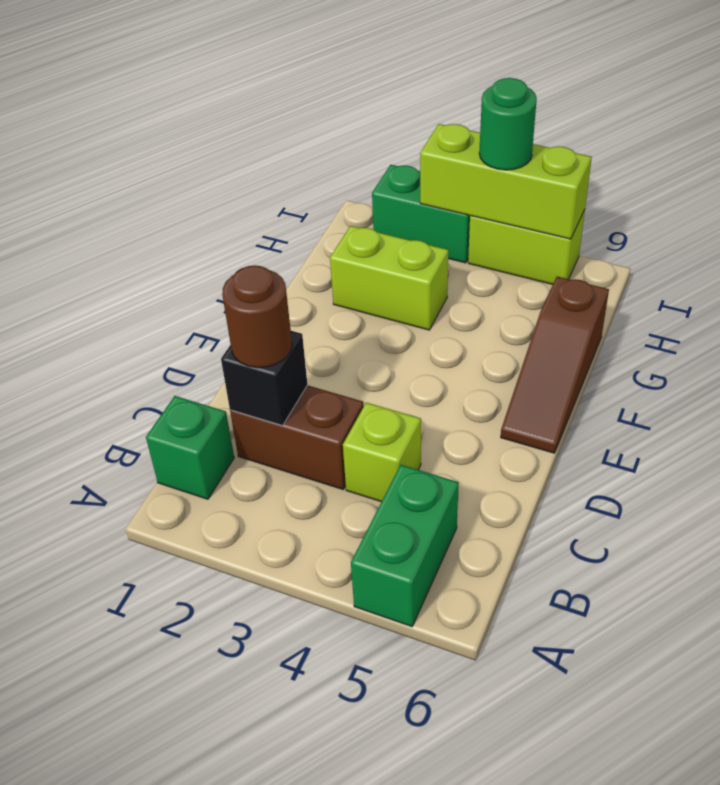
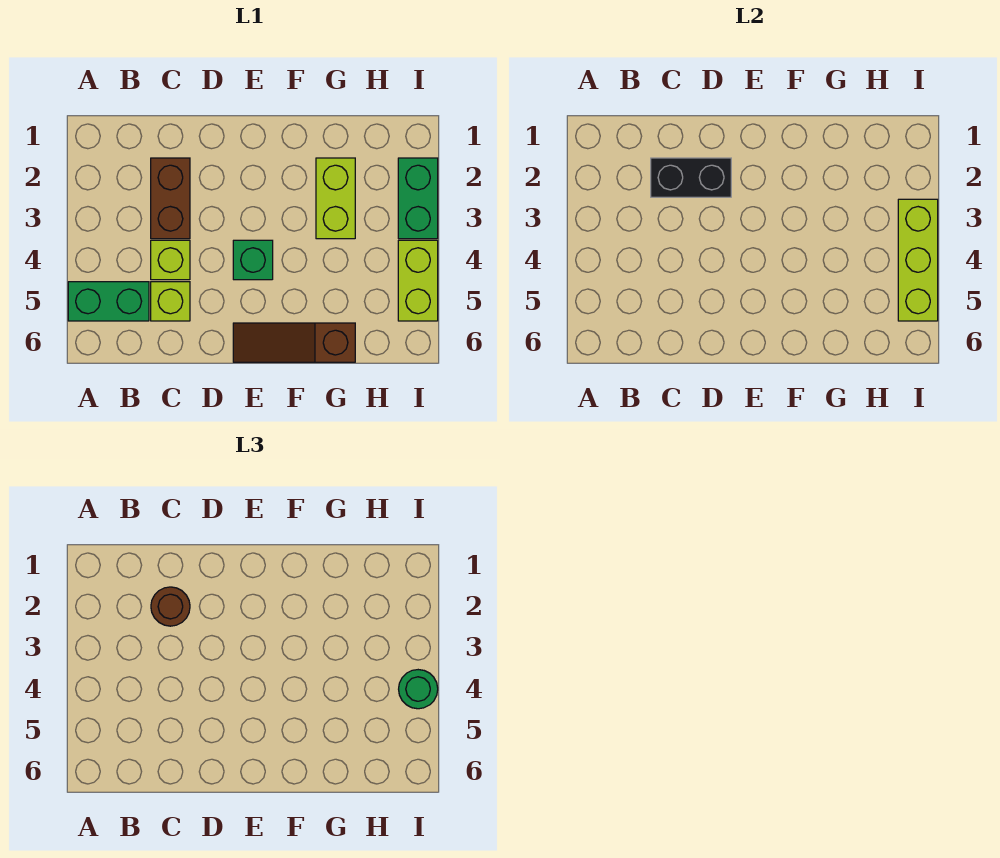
green 1x1 brick [146,396,234,499] -> green 1x1 brick moved to [233,240,273,280]
black 1x1 brick [221,331,308,426] -> black 1x2 brick [651,158,731,197]
none -> lime 1x1 brick [151,282,190,321]

